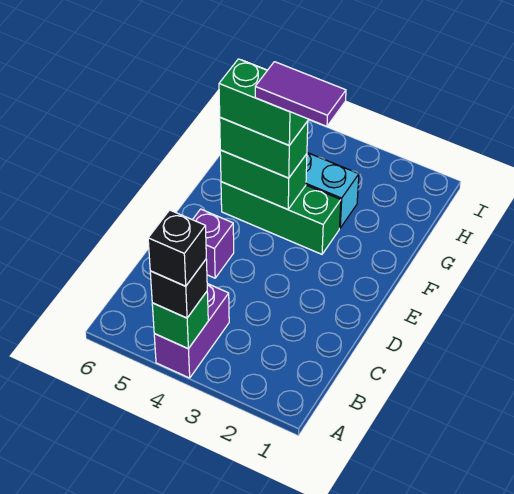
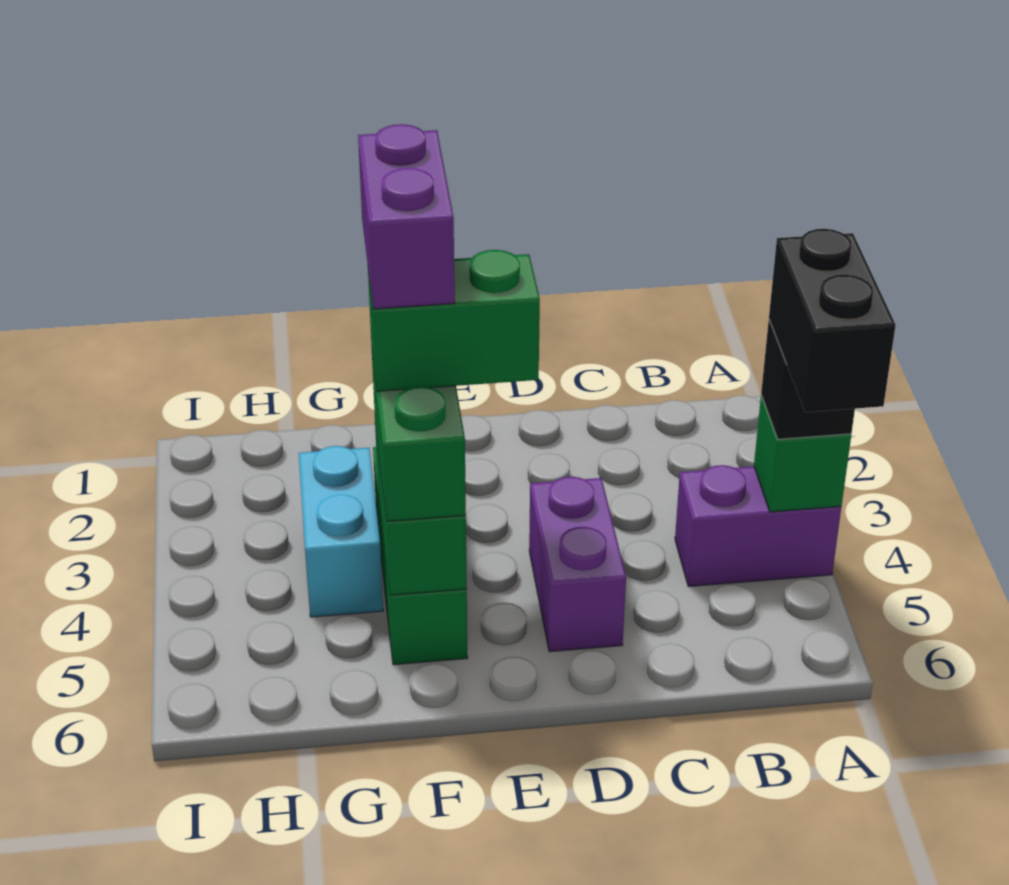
black 1x1 brick [148,210,206,286] -> black 1x2 brick [769,229,896,412]
purple 1x1 brick [193,209,234,278] -> purple 1x2 brick [529,477,626,652]
purple 1x2 tile [255,62,346,126] -> purple 1x2 brick [358,124,455,309]
green 1x2 brick [219,59,308,145] -> green 1x2 brick turned to [368,250,540,391]

